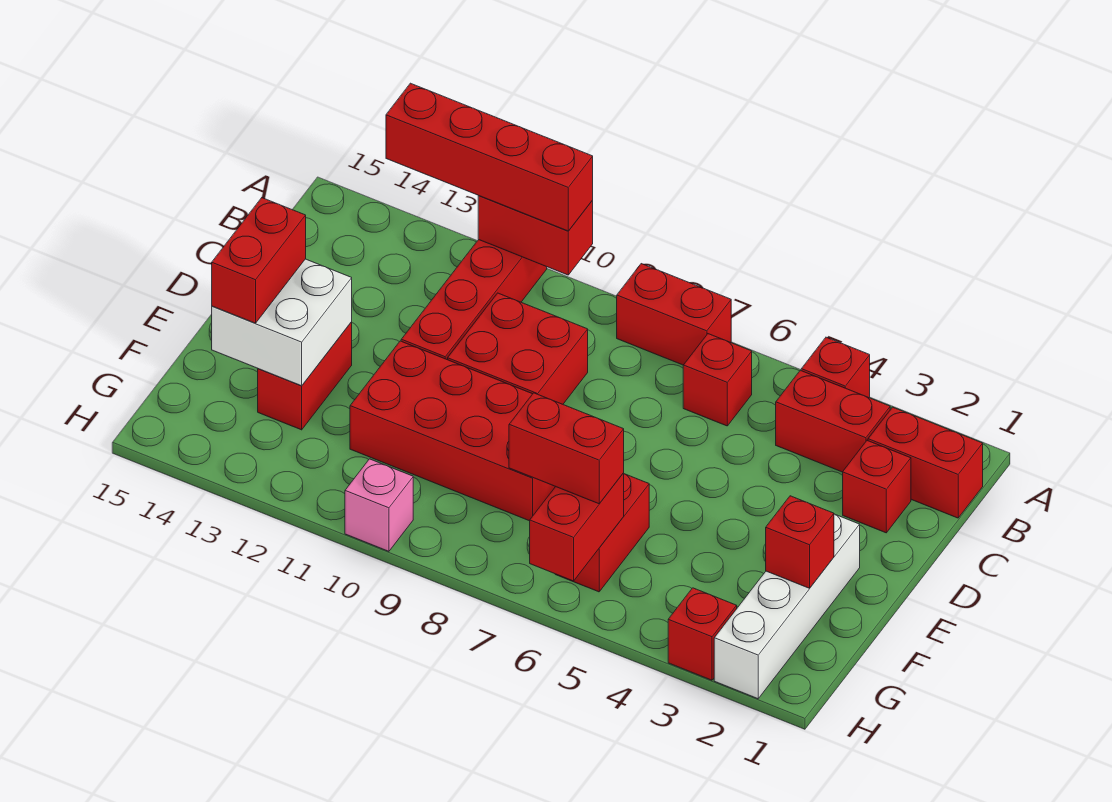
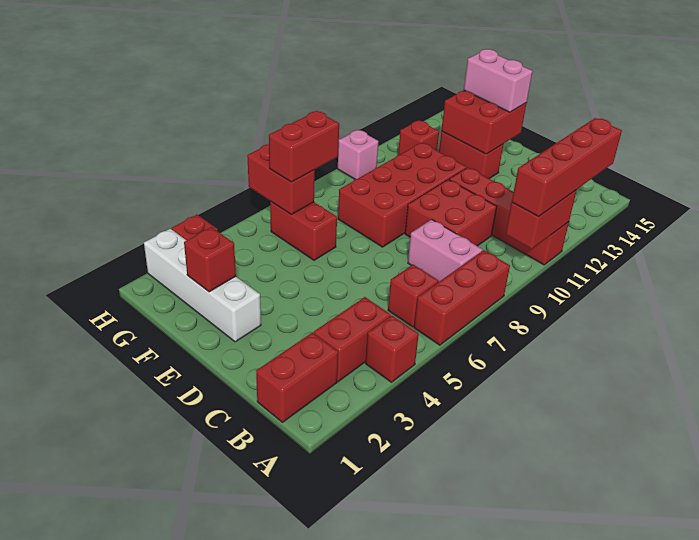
red 1x2 brick [617,264,731,365] -> red 1x3 brick [414,250,510,345]
none -> pink 1x2 brick [408,219,482,282]
red 1x1 brick [843,441,911,533] -> red 1x1 brick moved to [398,120,439,155]
white 2x2 brick [212,259,352,386] -> red 2x2 brick [441,90,527,154]
red 1x2 brick [212,198,306,323] -> pink 1x2 brick [464,49,532,112]

